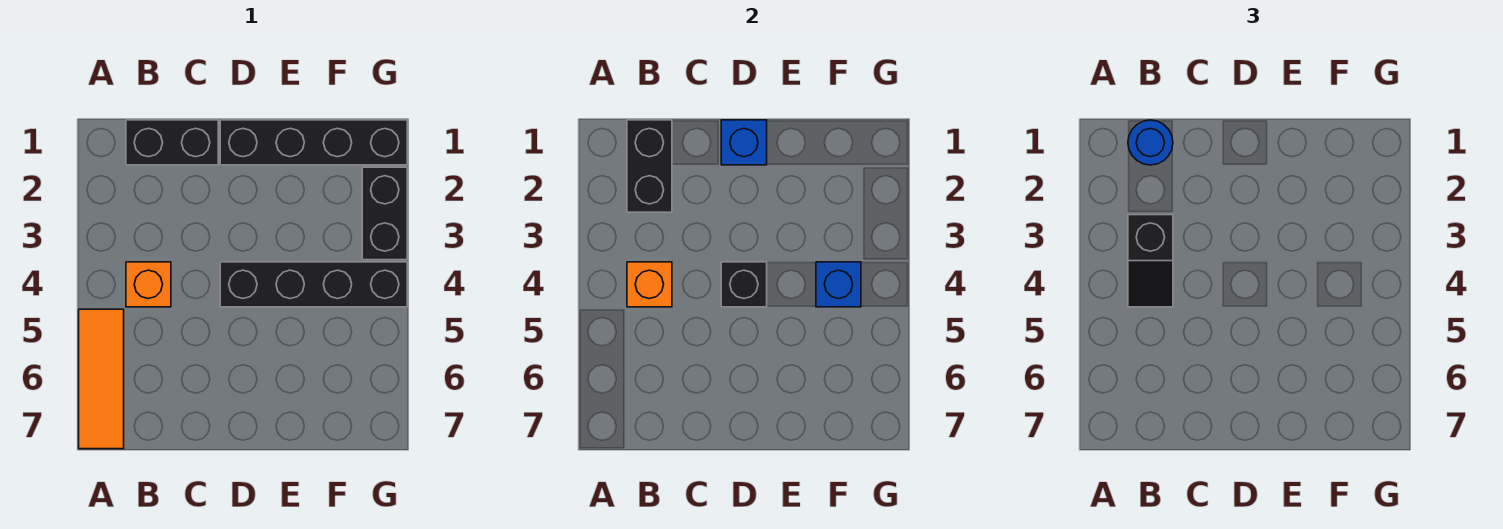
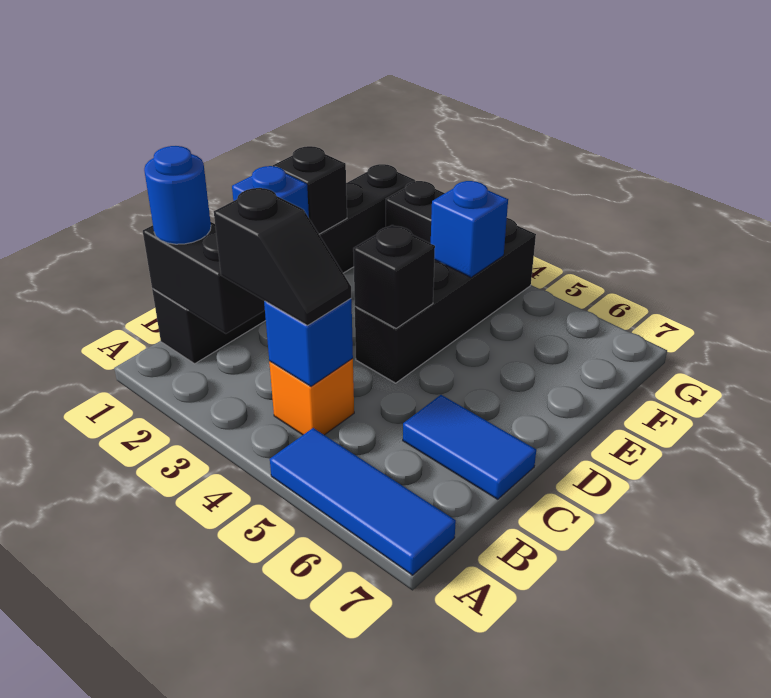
orange 1x3 tile [79,309,124,449] -> blue 1x3 tile [270,428,456,575]
orange 1x1 brick [627,262,672,307] -> blue 1x1 brick [264,299,353,386]
none -> blue 1x2 tile [403,395,536,499]
none -> black 1x1 brick [273,146,347,234]

